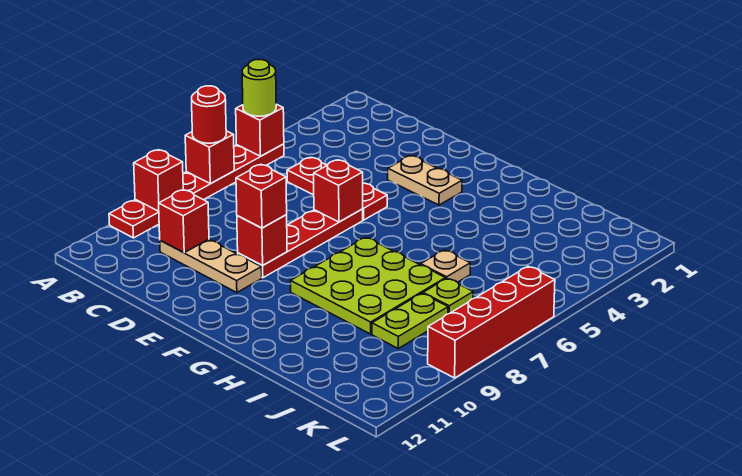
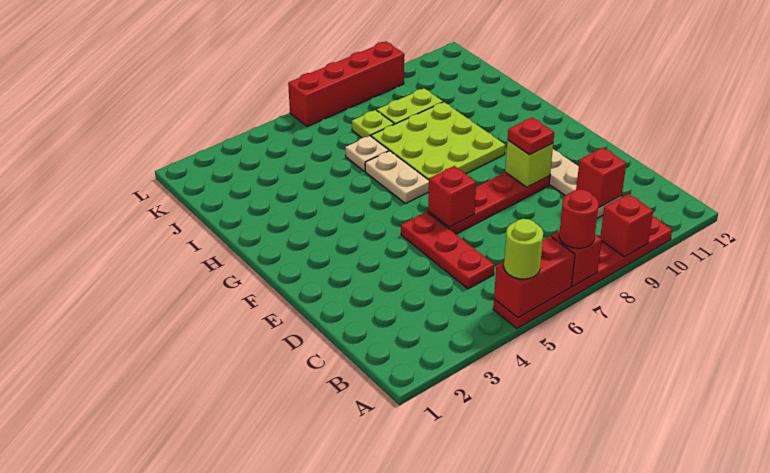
red 1x1 brick [236,104,284,156] -> red 1x2 brick [494,236,575,318]
tan 1x2 plate [388,156,462,205] -> tan 1x2 plate moved to [365,151,429,204]
red 1x1 brick [237,215,287,265] -> lime 1x1 brick [505,140,553,187]
red 1x1 brick [236,164,287,228] -> red 1x1 plate [508,118,554,155]

